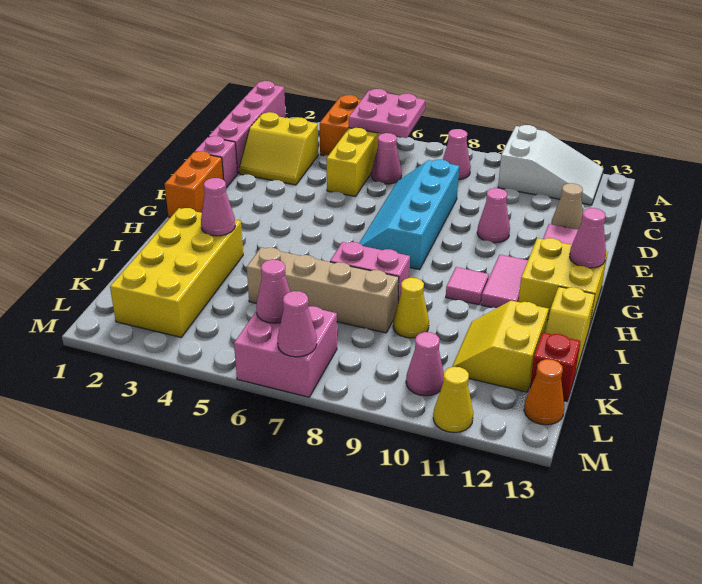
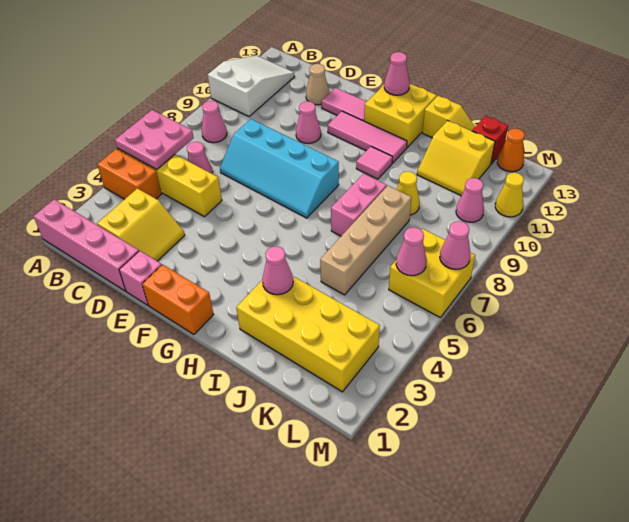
pink 1x2 tile [481,255,528,308] -> pink 1x3 tile [328,111,407,163]
pink 2x2 brick [234,306,337,397] -> yellow 2x2 brick [389,229,475,317]

